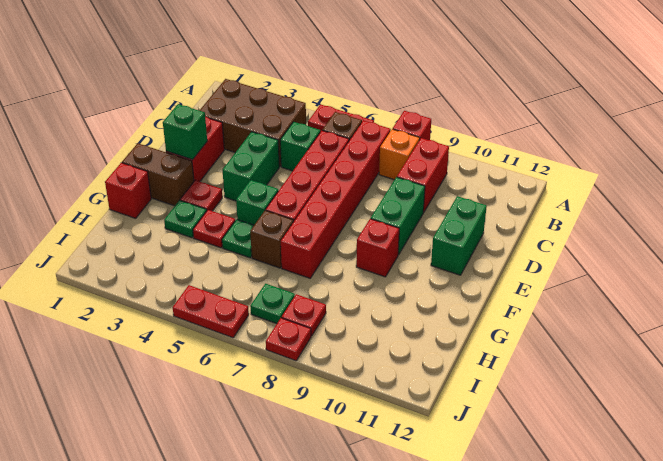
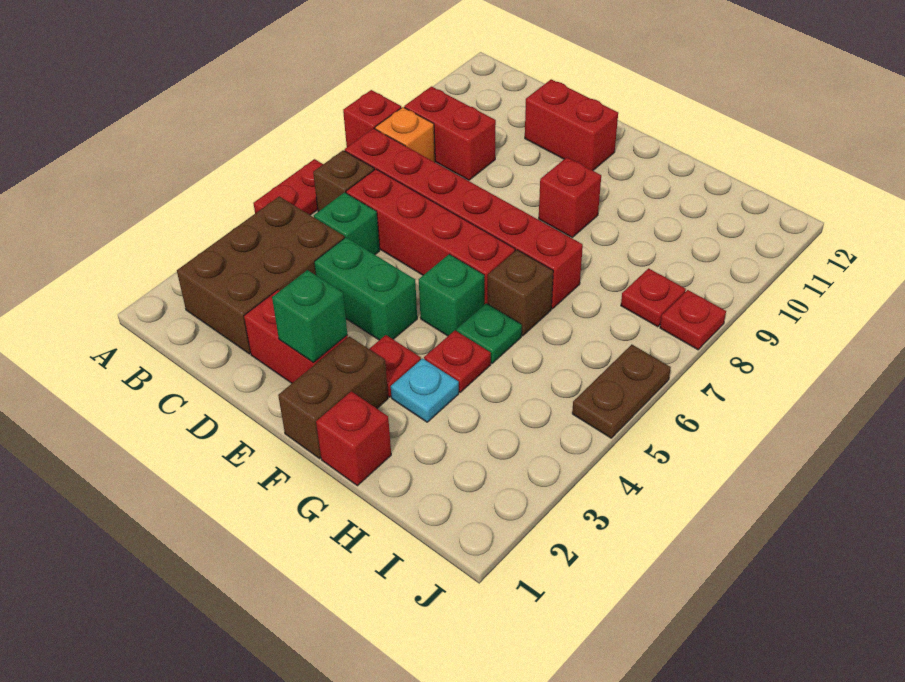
green 1x2 brick [371,177,425,255] -> none
green 1x2 brick [431,196,487,275] -> red 1x2 brick [525,79,618,171]
green 1x1 plate [164,200,207,238] -> cyan 1x1 plate [391,359,459,422]
green 1x1 plate [250,284,295,324] -> none
red 1x2 plate [173,285,249,338] -> brown 1x2 plate [572,345,671,438]

